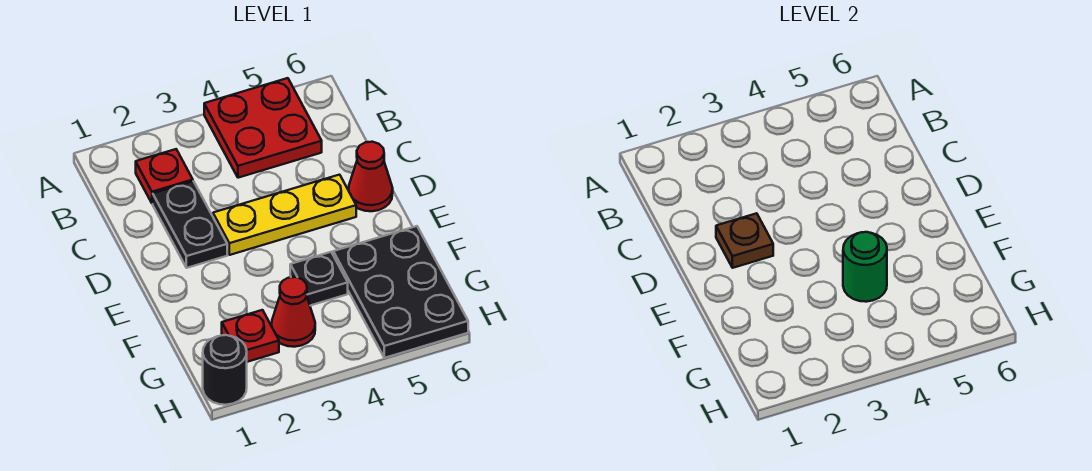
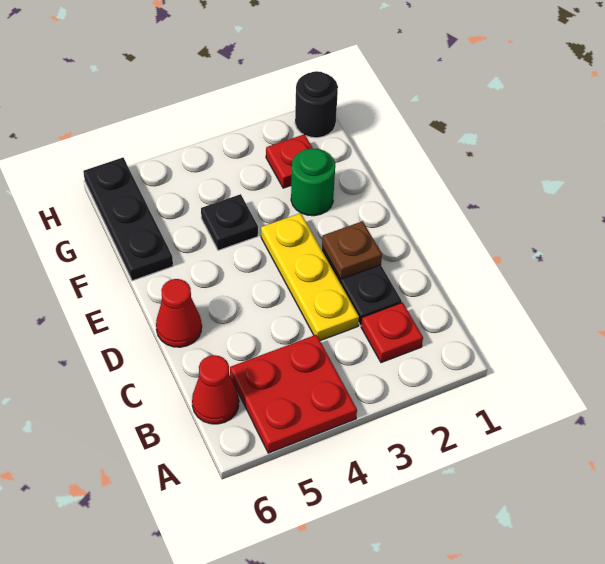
yellow 1x3 plate [213,175,356,255] -> yellow 1x3 plate turned to [261,213,359,341]
green 1x1 round brick [843,232,887,302] -> green 1x1 round brick moved to [291,148,335,216]
black 2x3 plate [333,226,468,358] -> black 1x3 plate [83,158,173,281]
red 1x1 cone [271,277,315,347] -> red 1x1 cone moved to [192,355,239,424]

